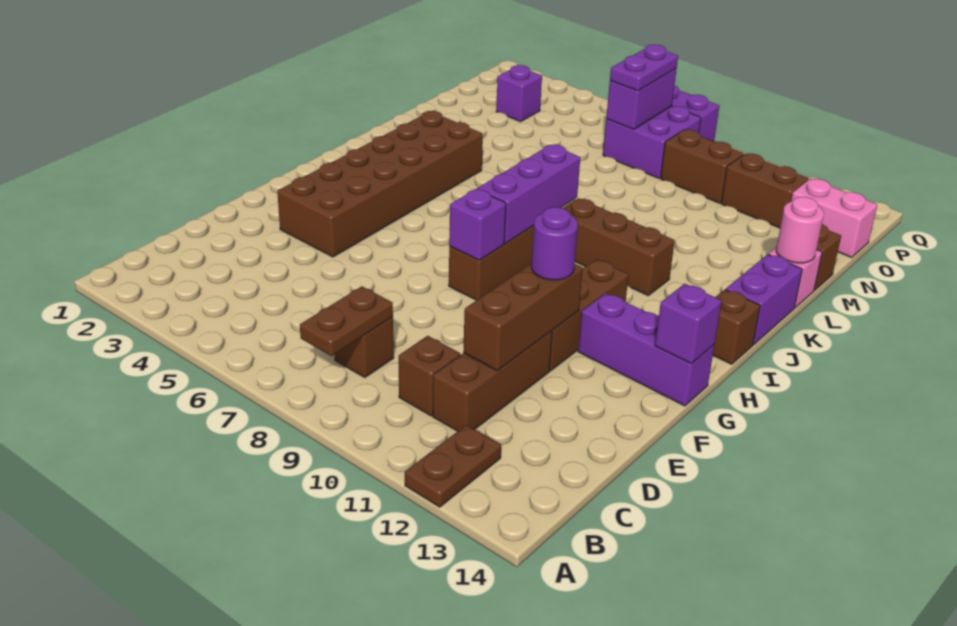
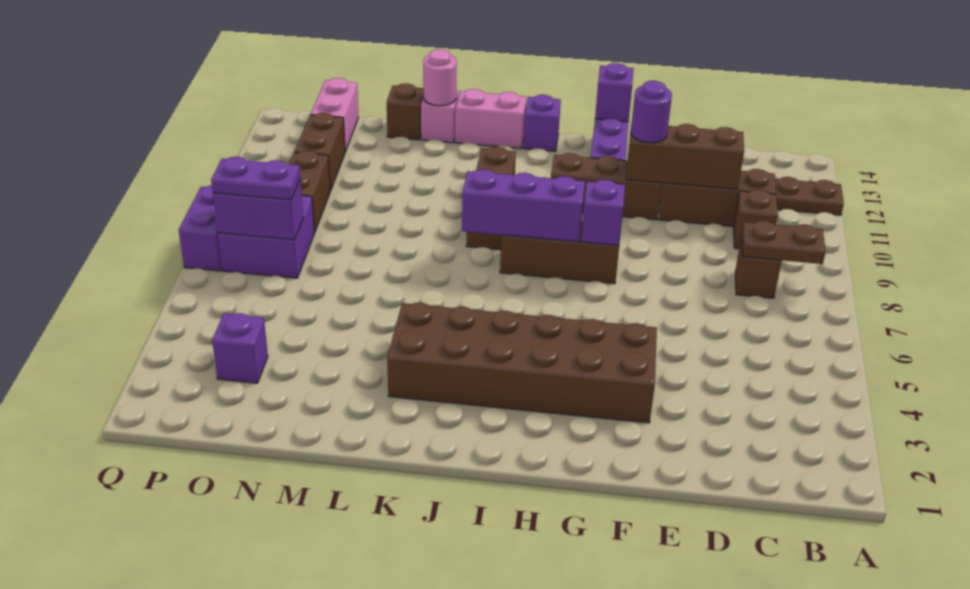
brown 1x1 brick [713,289,760,364] -> purple 1x1 brick [523,95,561,152]
purple 1x2 brick [726,254,802,345] -> pink 1x2 brick [455,89,526,149]

